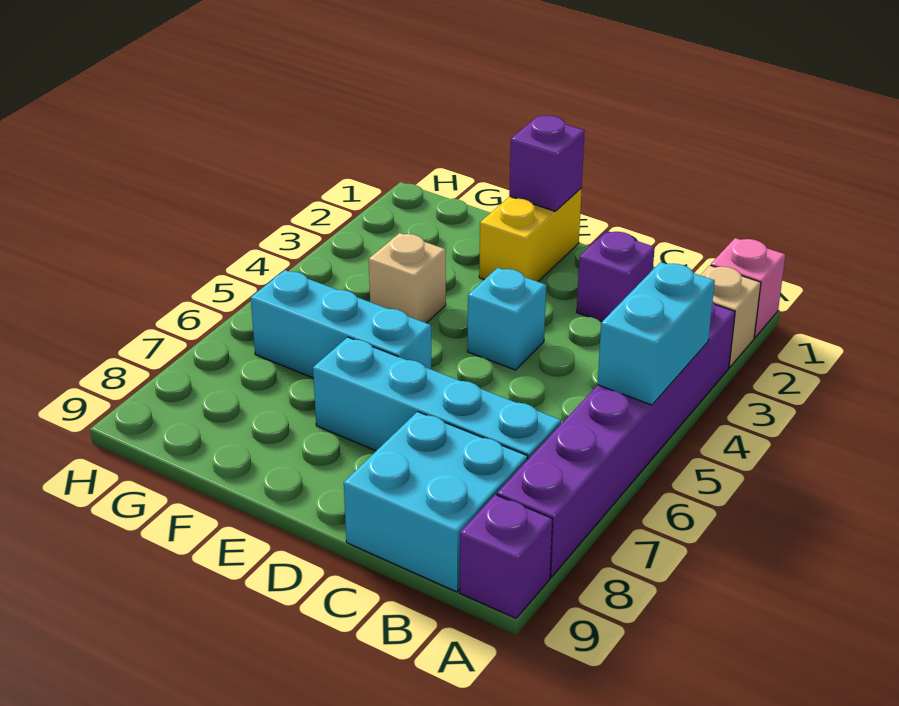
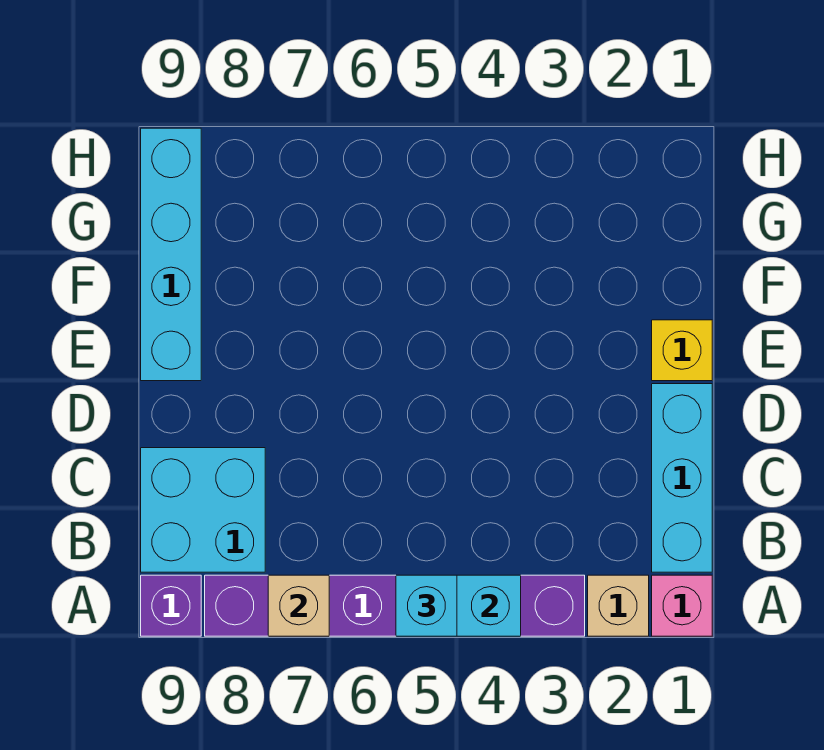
cyan 1x4 brick [313,337,561,459] -> cyan 1x4 brick moved to [141,128,201,381]
purple 1x1 brick [577,231,655,322] -> none
cyan 1x1 brick [467,268,546,370] -> cyan 1x1 brick moved to [396,575,457,636]
yellow 1x2 brick [479,189,582,282] -> yellow 1x1 brick [652,320,712,381]
purple 1x1 brick [509,115,584,211] -> none
cyan 1x3 brick [251,270,431,378] -> cyan 1x3 brick moved to [652,384,712,572]
tan 1x1 brick [369,233,446,323] -> tan 1x1 brick moved to [268,575,329,636]

